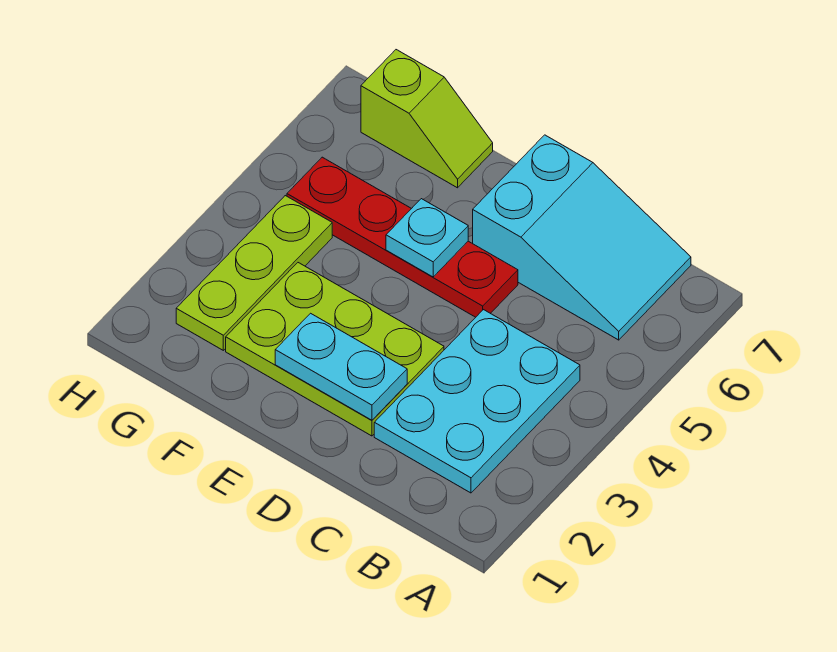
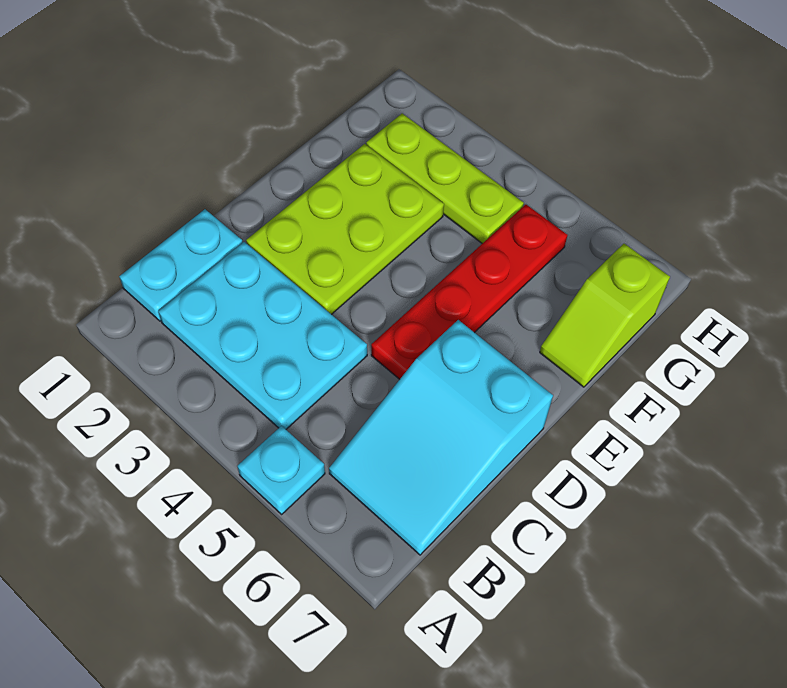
cyan 1x2 plate [275,313,407,420] -> cyan 1x2 plate moved to [119,209,243,321]
cyan 1x1 plate [386,199,468,277] -> cyan 1x1 plate moved to [237,426,325,514]

